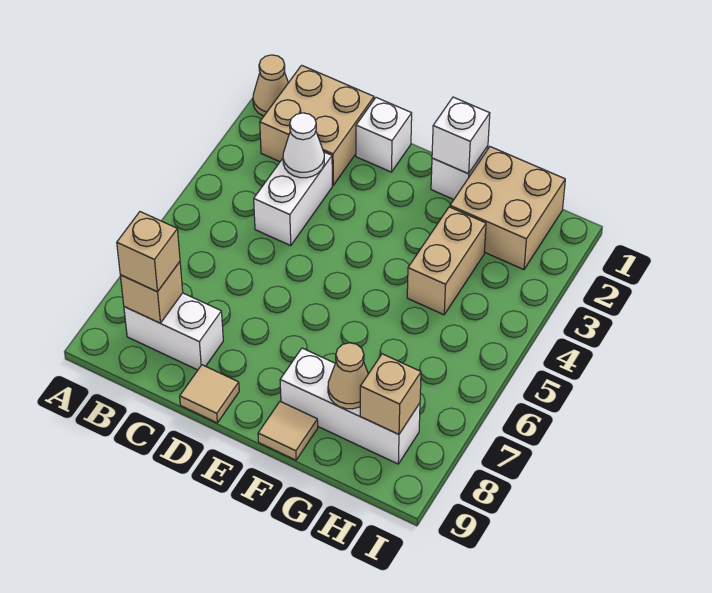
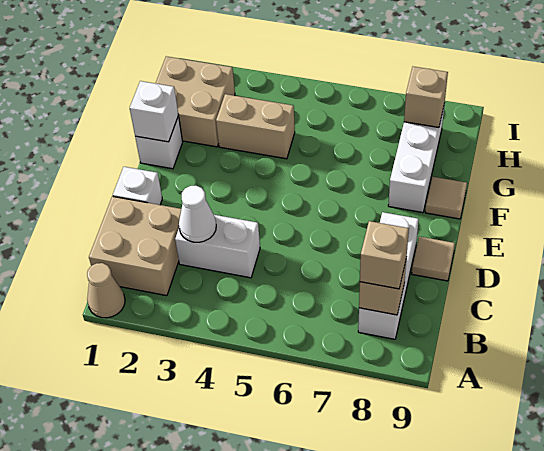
white 1x2 brick [124,293,223,370] -> white 1x3 brick [358,212,419,339]
tan 1x1 cone [328,343,368,409] -> none

